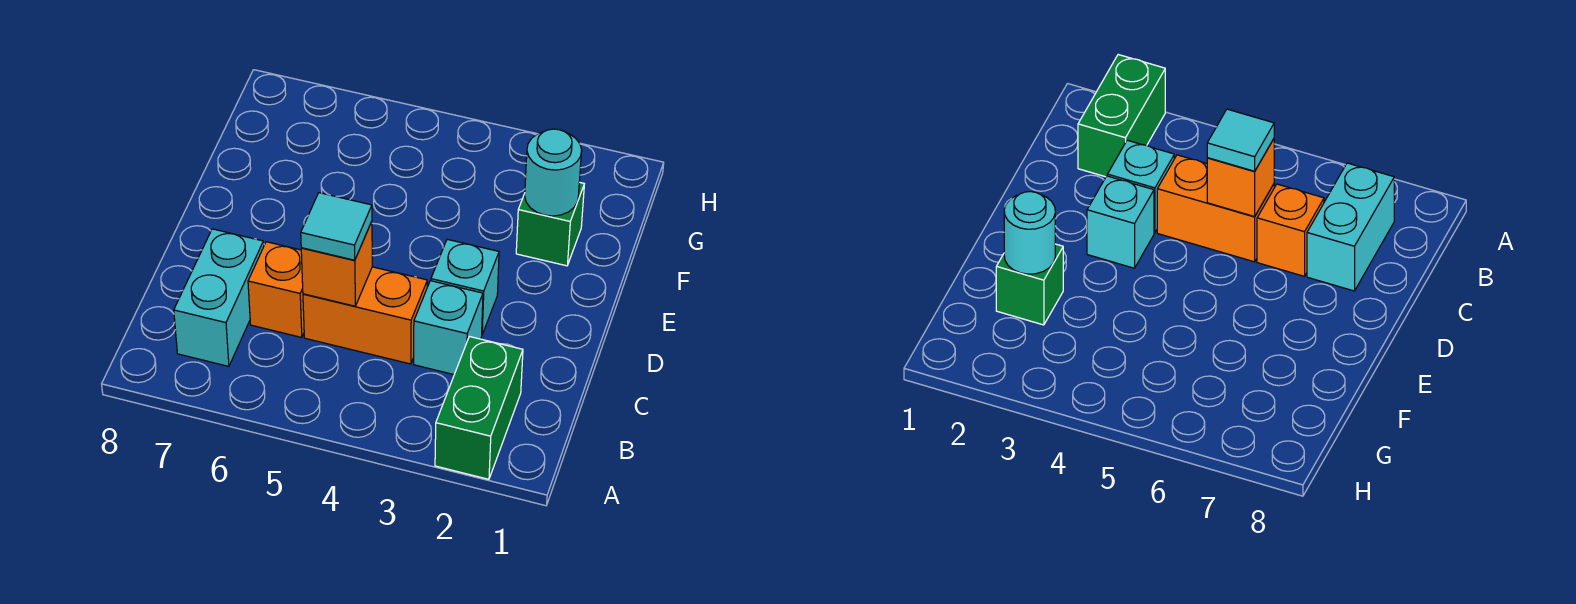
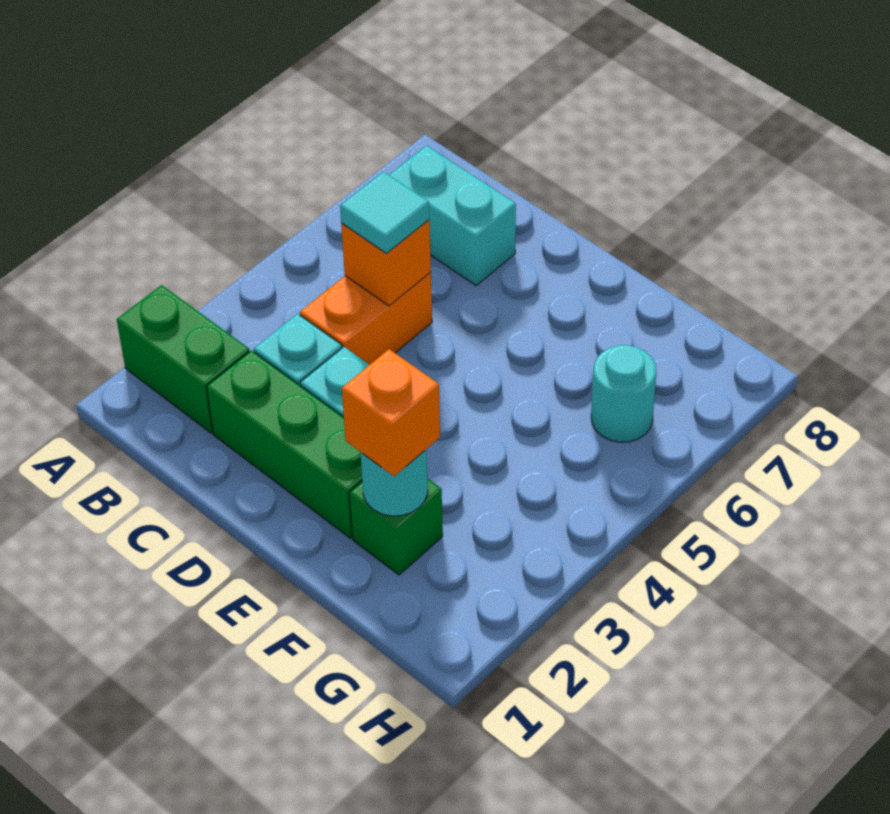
none -> green 1x3 brick [207,350,362,538]
orange 1x1 brick [248,242,304,338] -> orange 1x1 brick moved to [342,349,440,476]
none -> cyan 1x1 round brick [591,345,656,442]

